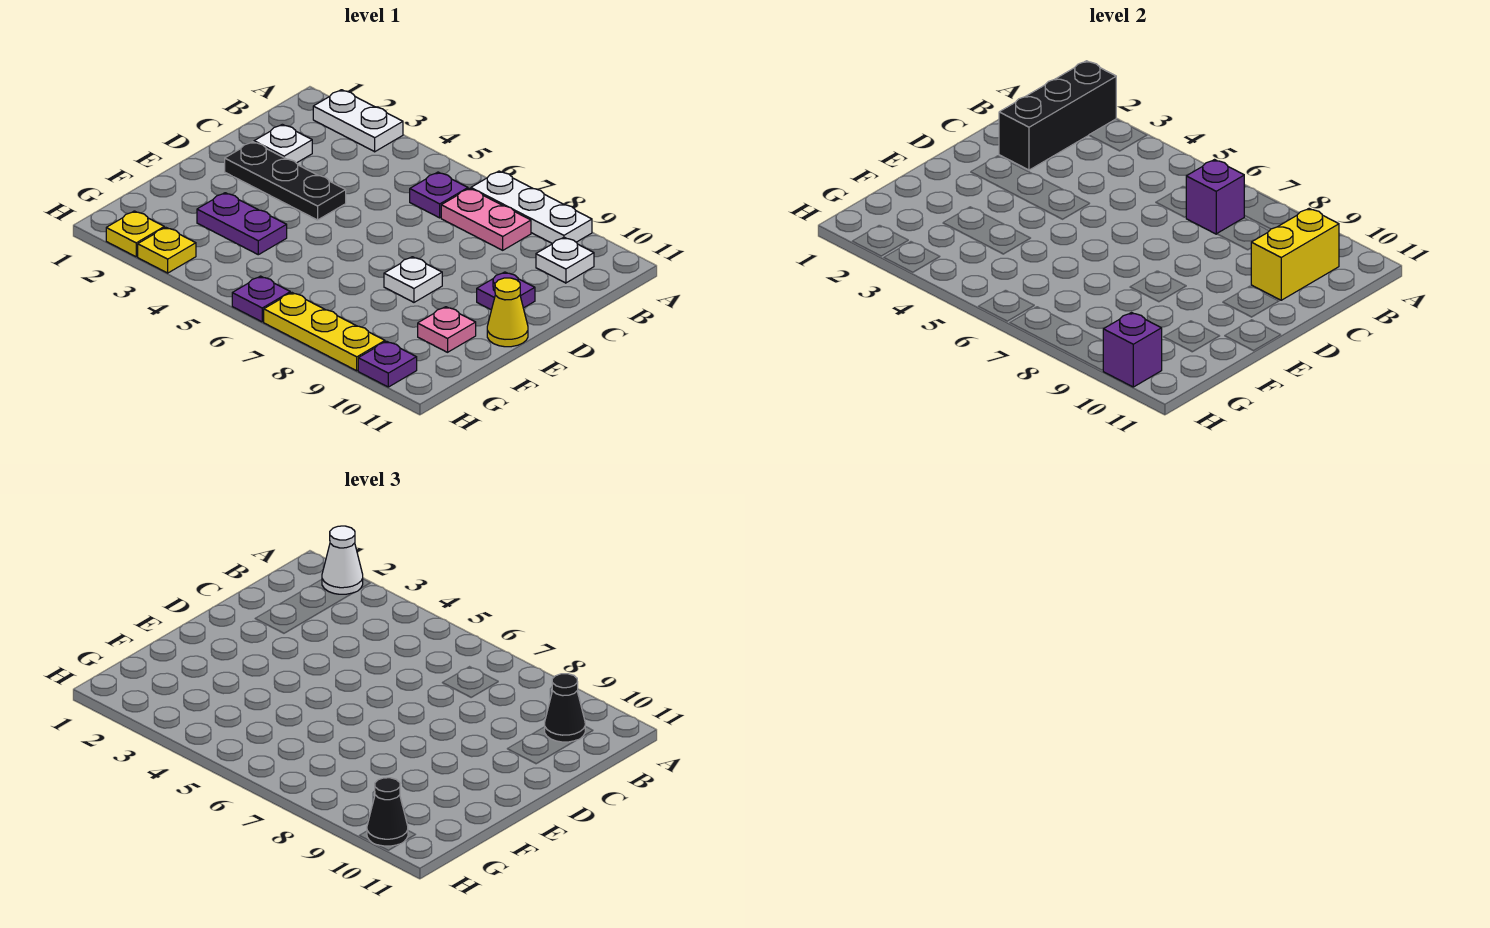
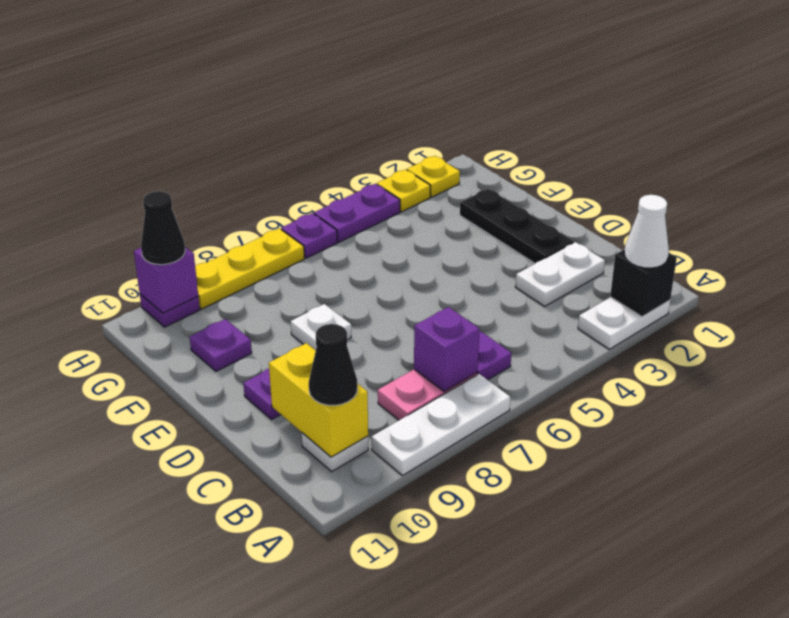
black 1x3 brick [999,61,1116,170] -> black 1x1 brick [610,249,677,317]
white 1x1 plate [254,124,312,163] -> white 1x2 plate [515,242,605,306]
black 1x3 plate [225,142,346,220] -> black 1x3 plate turned to [460,189,574,263]
yellow 1x1 cone [487,278,528,347] -> none
purple 1x2 plate [197,193,287,255] -> purple 1x2 plate moved to [314,184,400,242]
pink 1x1 plate [418,307,476,352] -> purple 1x1 plate [190,319,252,372]

